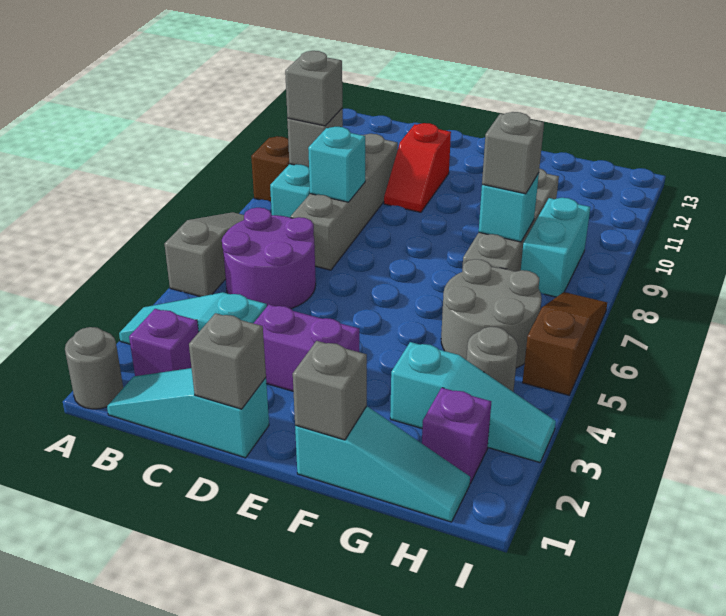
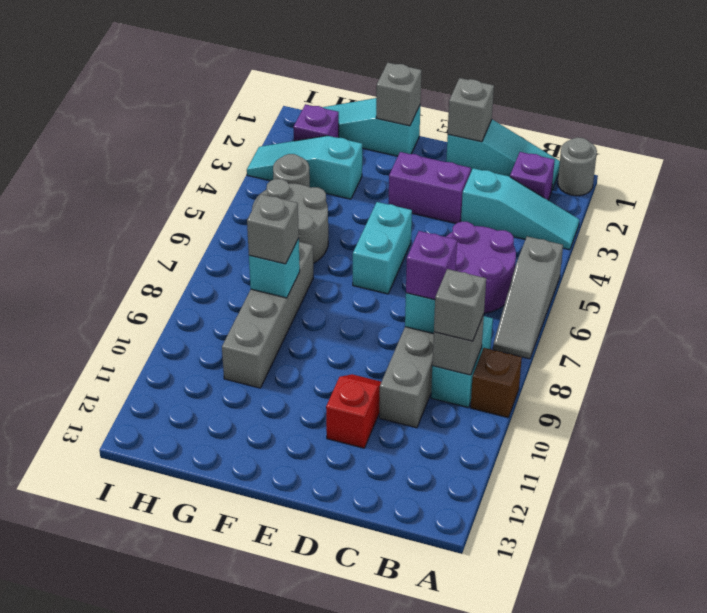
none -> purple 1x1 brick [406,231,457,300]
cyan 1x2 brick [521,198,590,297] -> cyan 1x2 brick moved to [353,202,412,294]
brown 1x3 slope [523,292,607,395] -> none

